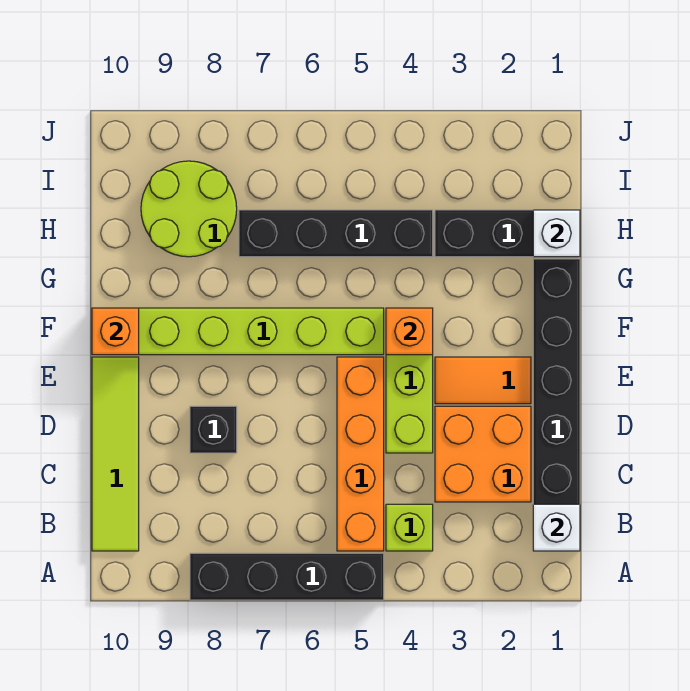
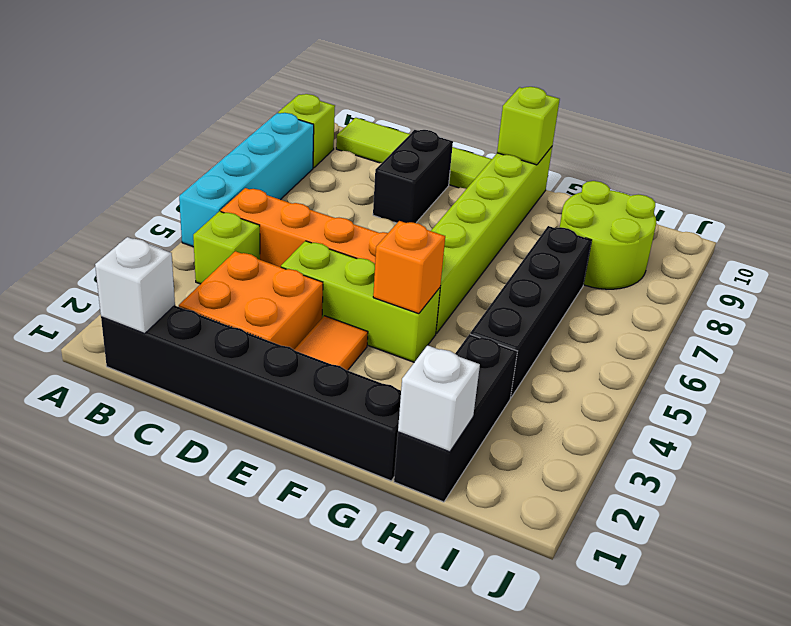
black 1x4 brick [190,553,384,600] -> cyan 1x4 brick [179,113,314,247]
none -> lime 1x1 brick [278,94,335,168]
black 1x1 brick [190,406,237,453] -> black 1x2 brick [373,130,453,223]
orange 1x1 brick [92,308,139,355] -> lime 1x1 brick [497,87,560,165]

